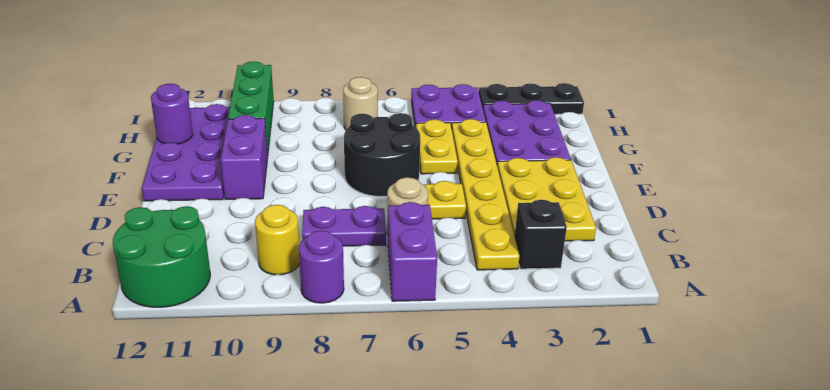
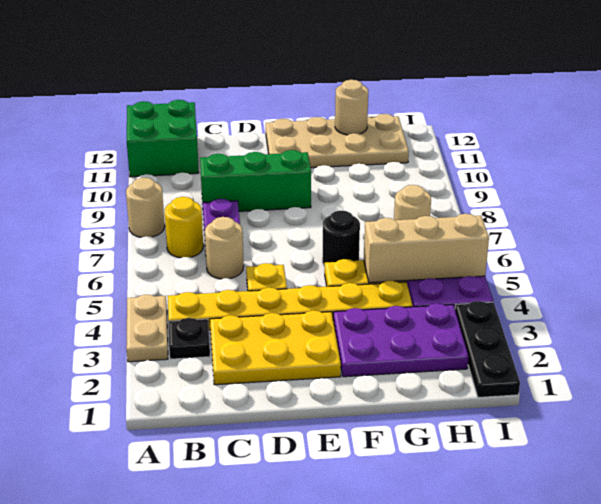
none -> tan 1x2 plate [126,295,168,362]
purple 1x2 brick [388,202,437,301] -> none
purple 1x1 round brick [299,231,344,303] -> tan 1x1 round brick [126,178,165,237]
green 2x2 round brick [113,206,210,307] -> green 2x2 brick [127,100,199,177]
black 1x1 brick [515,200,567,269] -> black 1x1 plate [169,318,210,359]
yellow 1x1 round brick [255,205,300,275] -> yellow 1x1 round brick moved to [165,197,203,258]
black 2x2 round brick [344,113,420,197] -> black 1x1 round brick [322,211,360,266]
purple 1x2 brick [221,115,268,199] -> none
purple 2x4 plate [142,104,230,201] -> tan 2x4 plate [266,114,409,168]
none -> tan 1x3 brick [364,214,489,283]
green 1x3 brick [228,61,274,153] -> green 1x3 brick moved to [200,150,311,211]
purple 1x1 round brick [151,84,193,144] -> tan 1x1 round brick [335,80,368,135]

